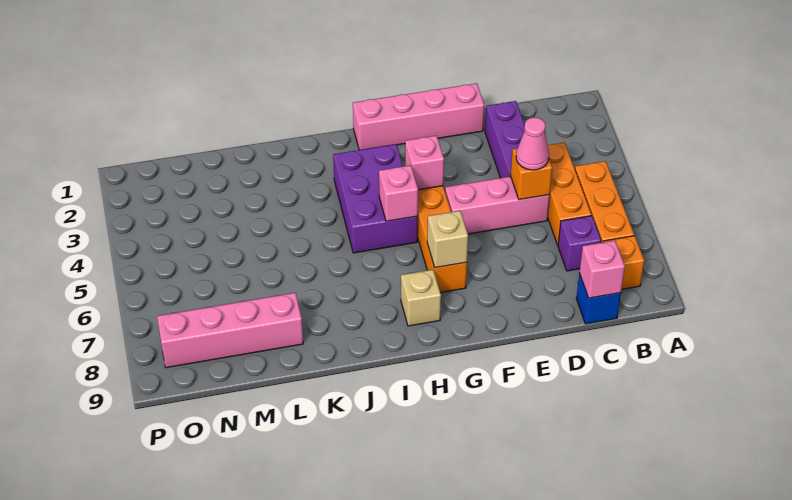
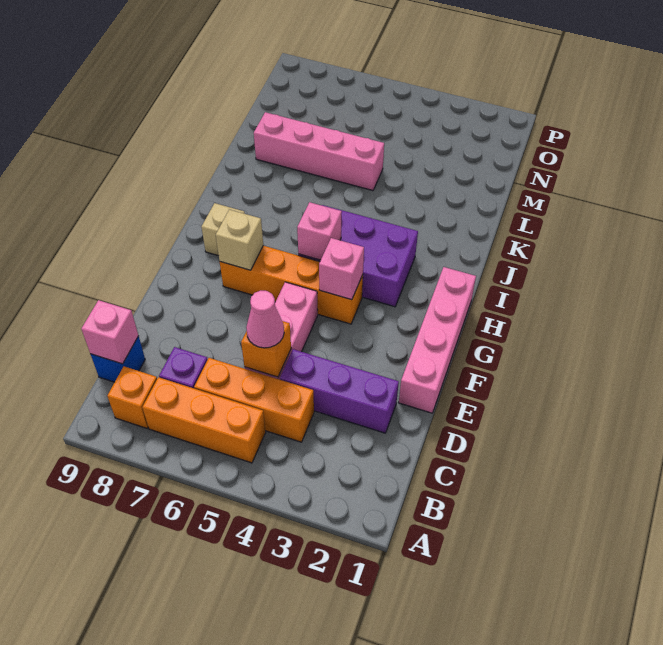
pink 1x4 brick [157,293,303,368] -> pink 1x4 brick turned to [254,112,384,191]

